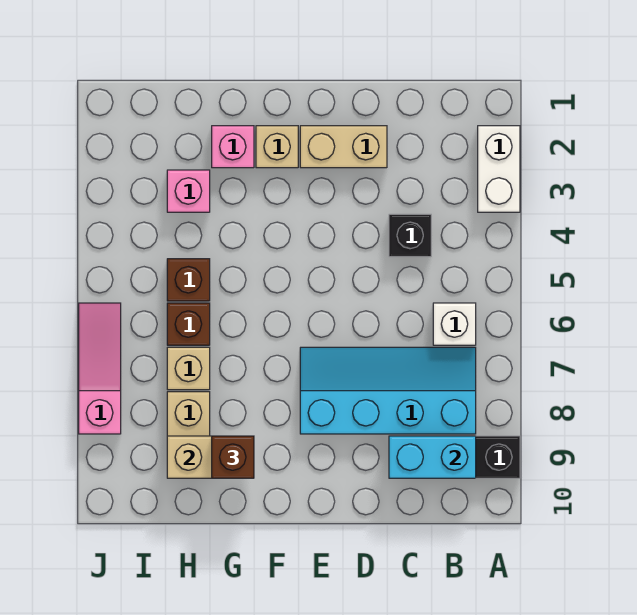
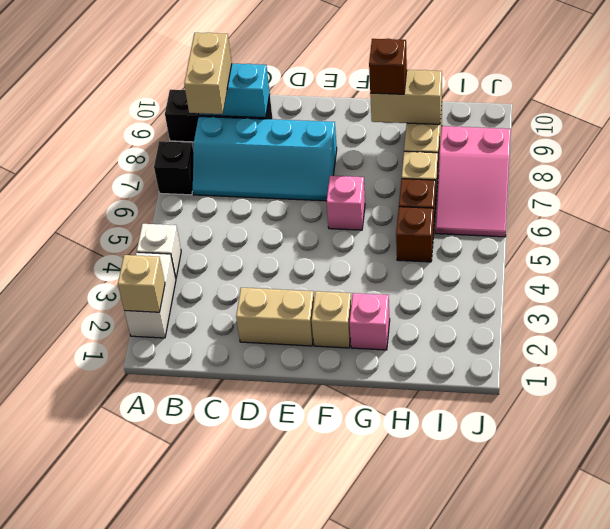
none -> tan 1x1 brick [118,255,165,312]
white 1x1 brick [433,303,476,345] -> white 1x1 brick moved to [137,224,181,278]
none -> tan 1x2 brick [184,32,232,114]
black 1x1 brick [389,214,431,257] -> black 1x1 brick moved to [154,141,194,195]
pink 1x1 brick [167,170,210,212] -> pink 1x1 brick moved to [326,176,365,230]
pink 1x3 slope [79,303,121,434] -> pink 2x3 slope [435,126,511,237]

